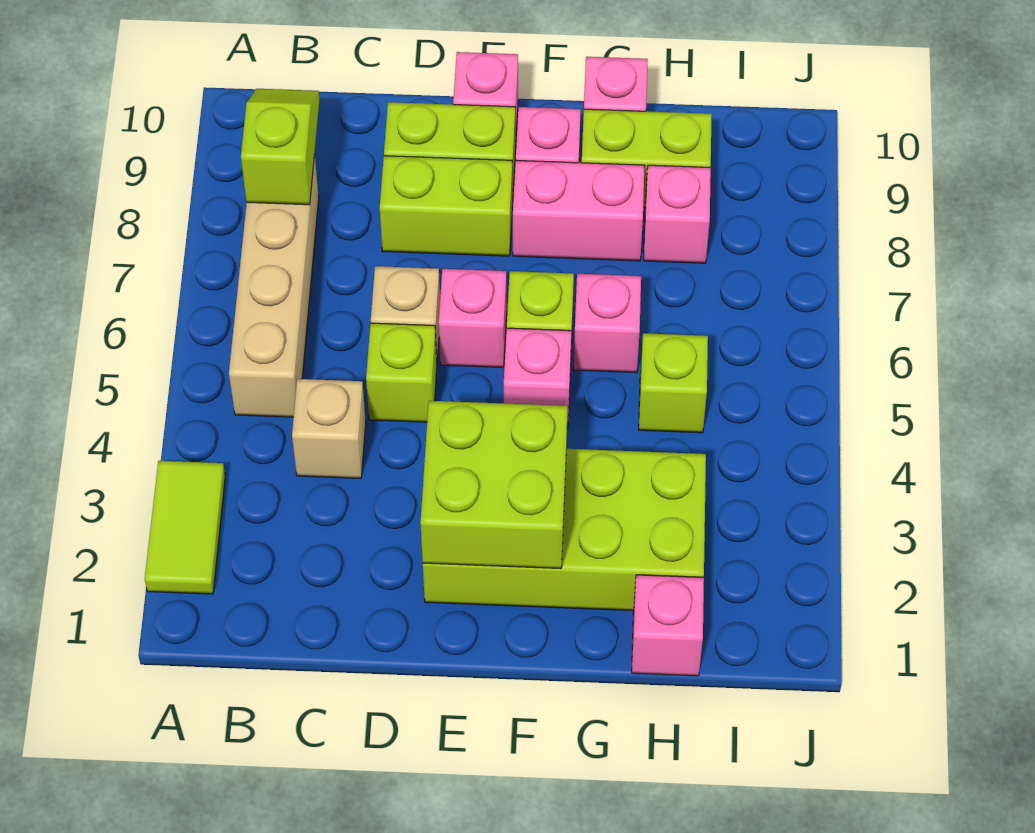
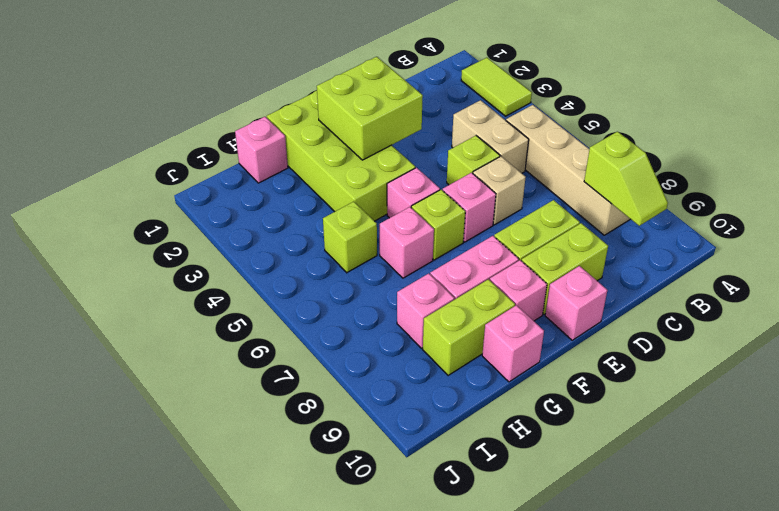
tan 1x1 brick [292,379,366,479] -> tan 1x2 brick [452,100,529,173]
lime 2x4 brick [423,449,706,611] -> lime 2x4 brick turned to [267,91,415,221]

